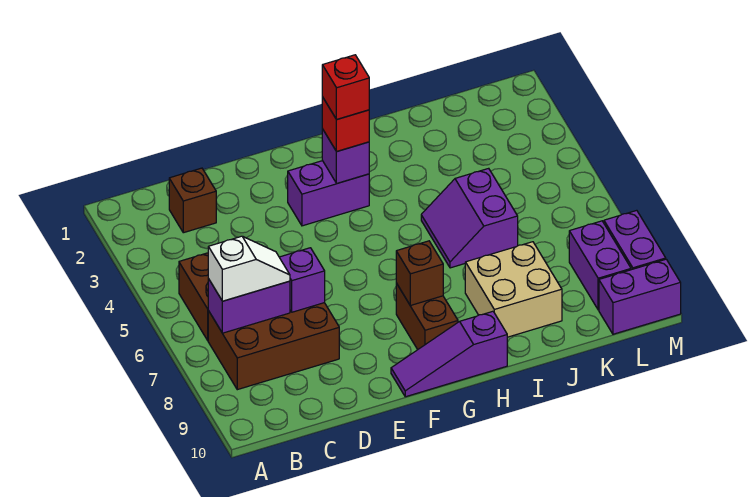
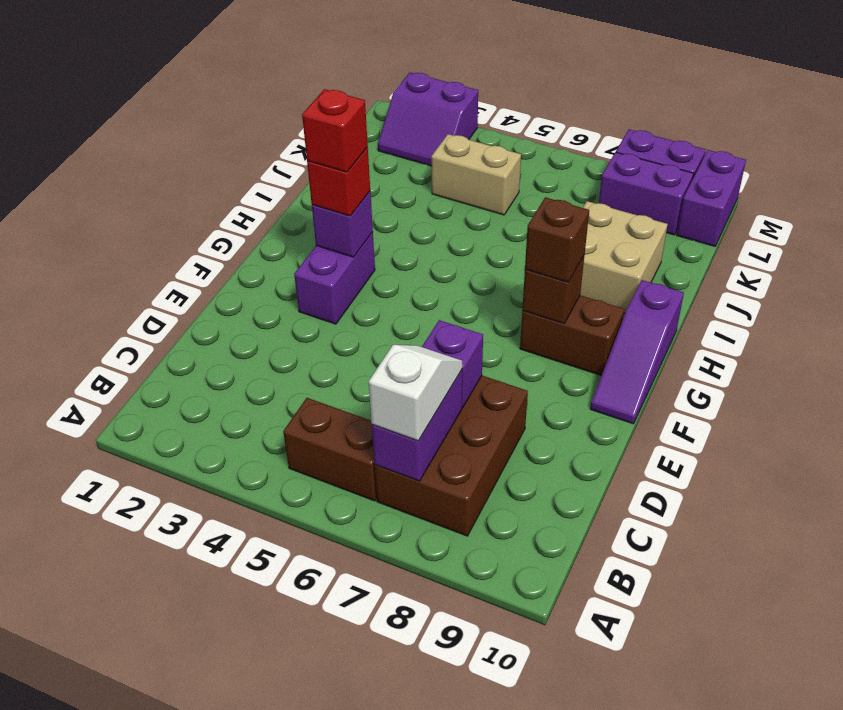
brown 1x1 brick [169,168,216,233] -> brown 1x1 brick moved to [525,197,589,282]
purple 2x2 slope [421,168,518,268] -> purple 2x2 slope moved to [378,72,478,166]
none -> tan 1x2 brick [431,134,521,215]

